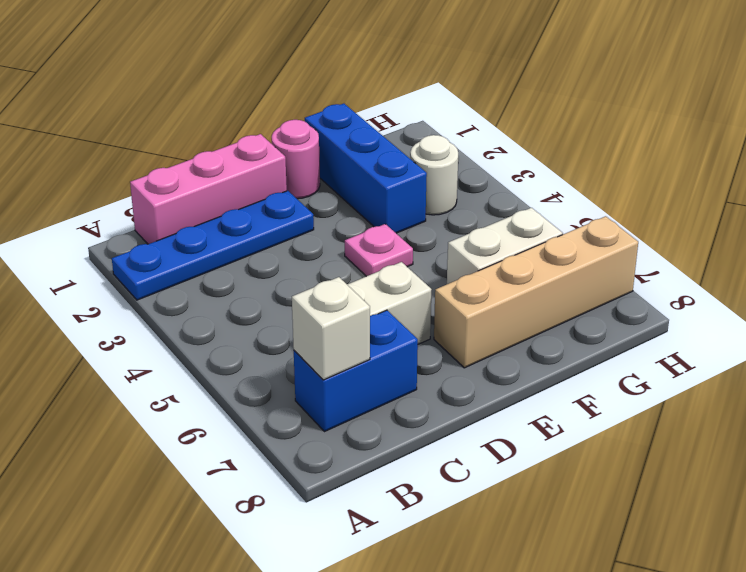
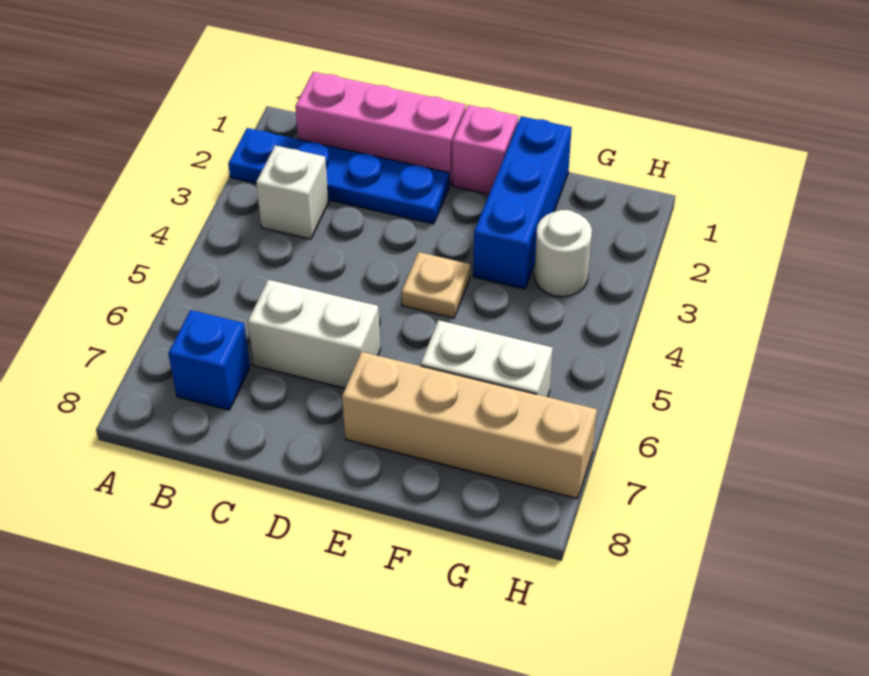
blue 1x2 brick [294,310,418,432] -> blue 1x1 brick [168,310,250,410]
white 1x1 brick [292,277,370,380] -> white 1x1 brick moved to [256,145,329,239]
pink 1x1 round brick [272,120,320,199] -> pink 1x1 brick [453,105,518,194]
pink 1x1 plate [345,224,413,276] -> tan 1x1 plate [402,252,470,318]

